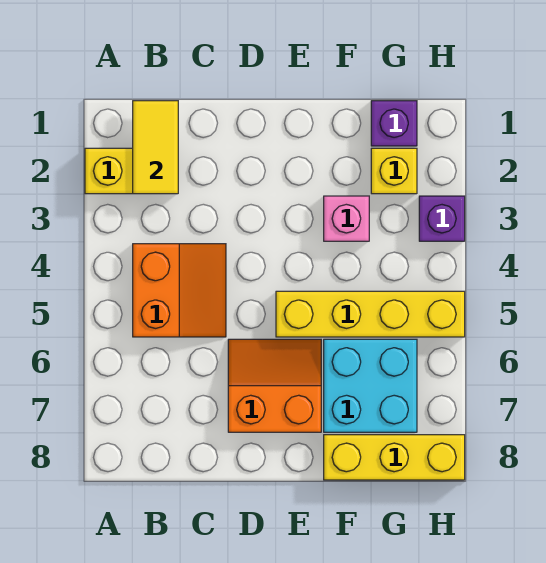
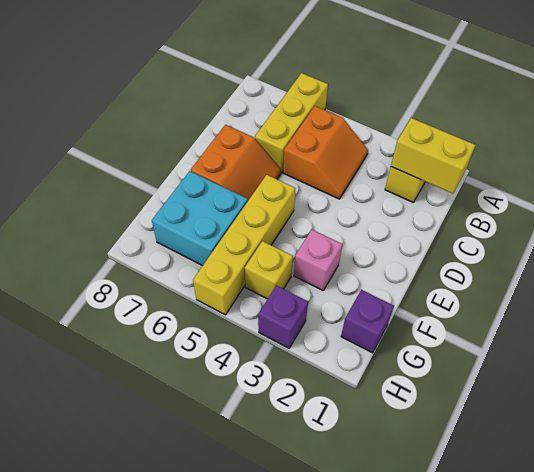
yellow 1x2 tile [133,101,178,194] -> yellow 1x2 brick [391,118,476,194]
orange 2x2 slope [133,244,226,337] -> orange 2x2 slope turned to [283,106,368,199]
yellow 1x3 brick [324,435,465,480] -> yellow 1x3 brick moved to [255,73,328,172]
yellow 1x1 brick [371,148,417,194] -> yellow 1x1 brick moved to [245,241,293,299]

